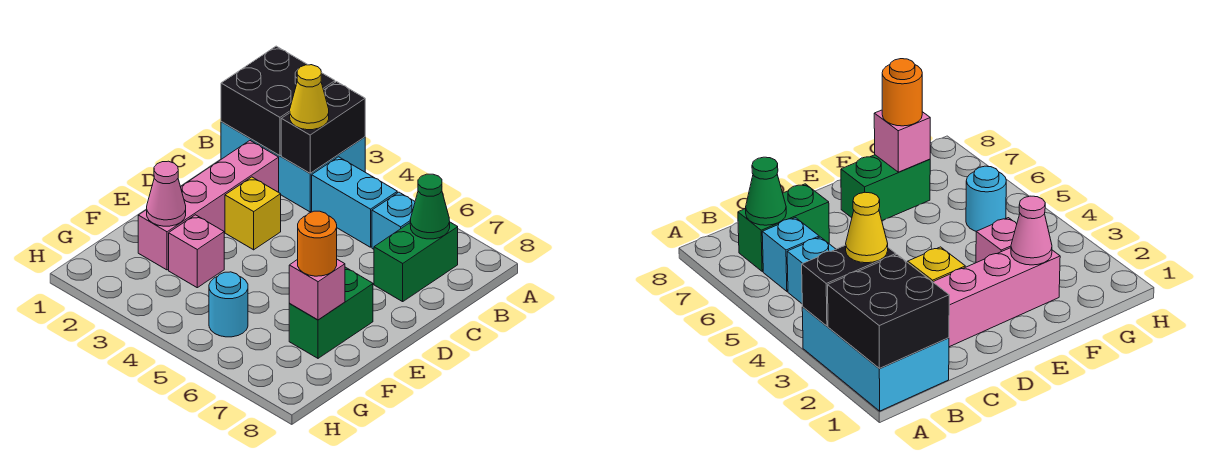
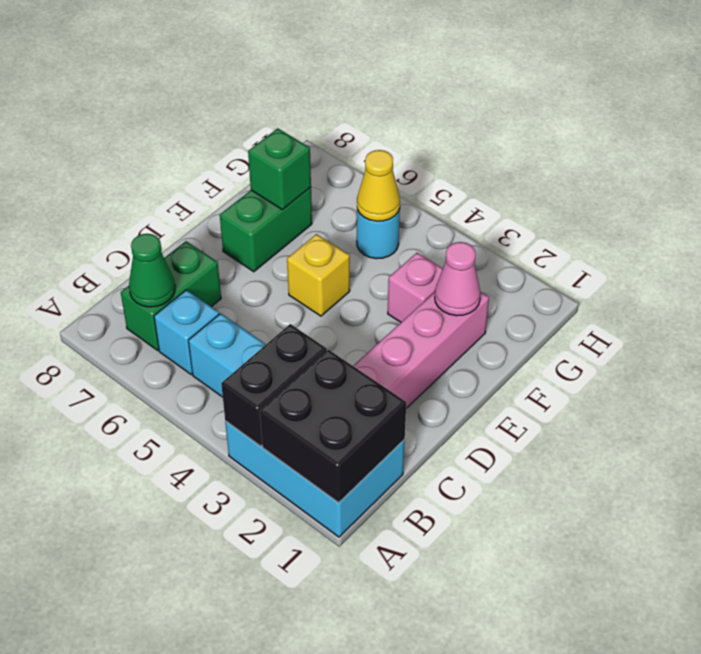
yellow 1x1 cone [290,65,329,130] -> yellow 1x1 cone moved to [357,150,400,221]
yellow 1x1 brick [225,177,281,250] -> yellow 1x1 brick moved to [287,234,350,316]
pink 1x1 brick [289,259,345,320] -> green 1x1 brick [248,128,311,210]
orange 1x1 round brick [298,211,337,276] -> none

